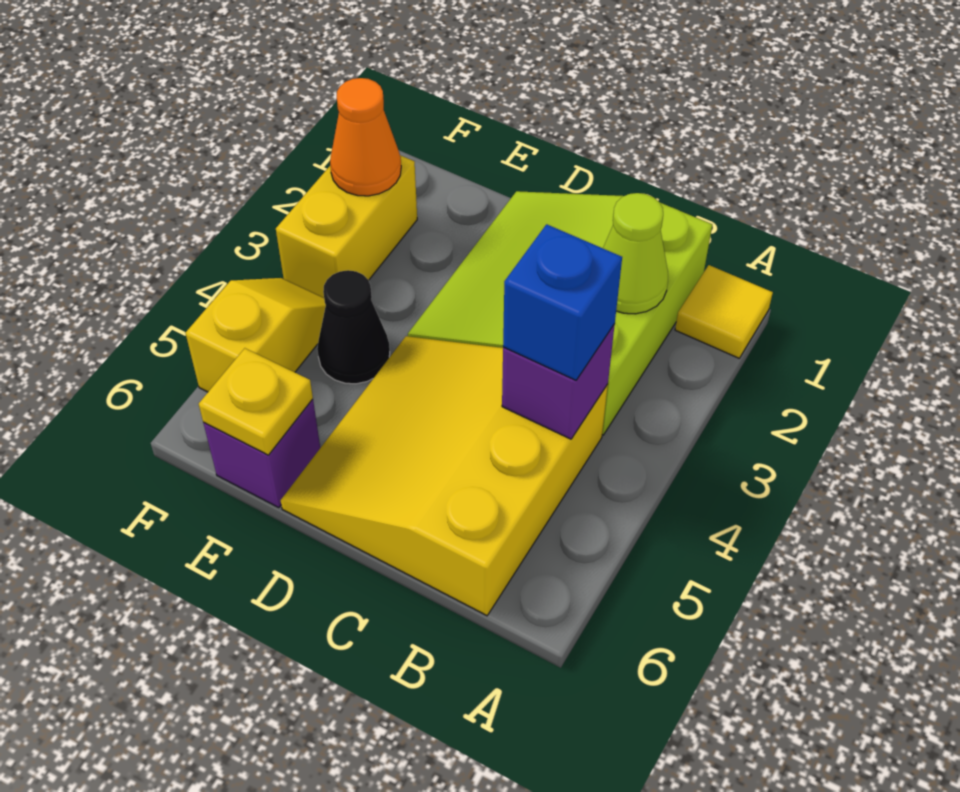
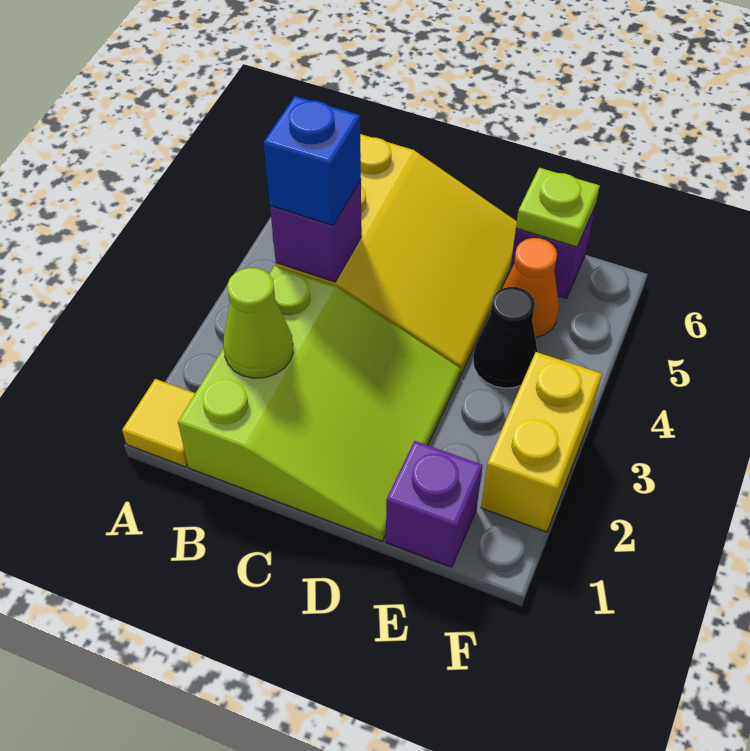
none -> purple 1x1 brick [386,441,483,567]
yellow 1x1 plate [199,348,313,455] -> lime 1x1 plate [516,168,600,247]
orange 1x1 cone [330,78,401,196] -> orange 1x1 cone moved to [503,238,559,338]
yellow 1x2 slope [185,278,326,392] -> none

